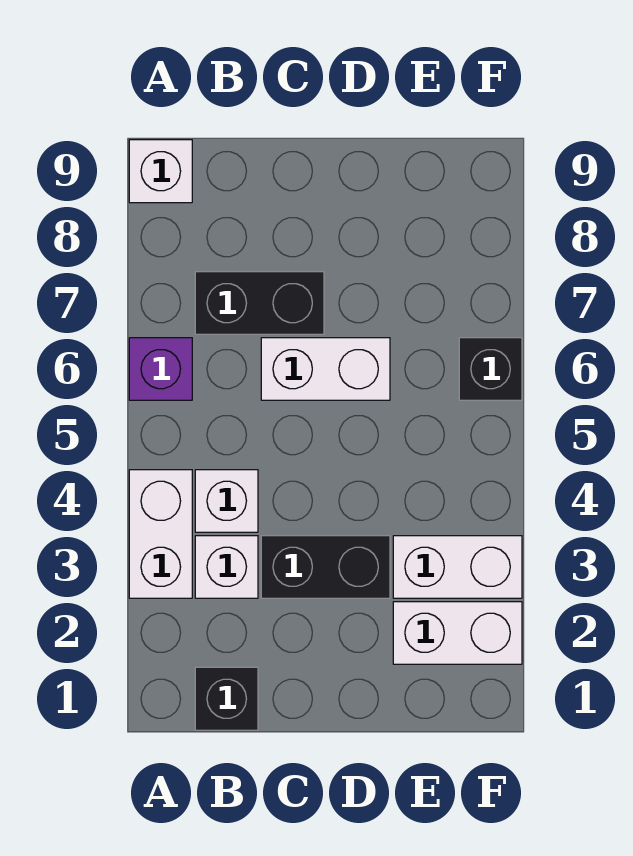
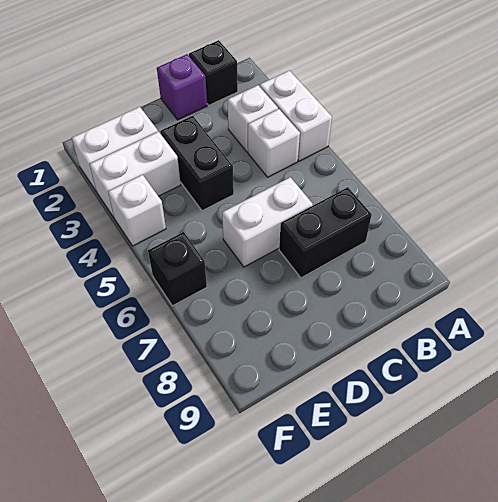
purple 1x1 brick [129,338,192,400] -> purple 1x1 brick moved to [157,54,207,120]
white 1x1 brick [129,140,192,203] -> white 1x1 brick moved to [108,175,166,246]
black 1x2 brick [261,536,390,598] -> black 1x2 brick turned to [160,116,234,211]

